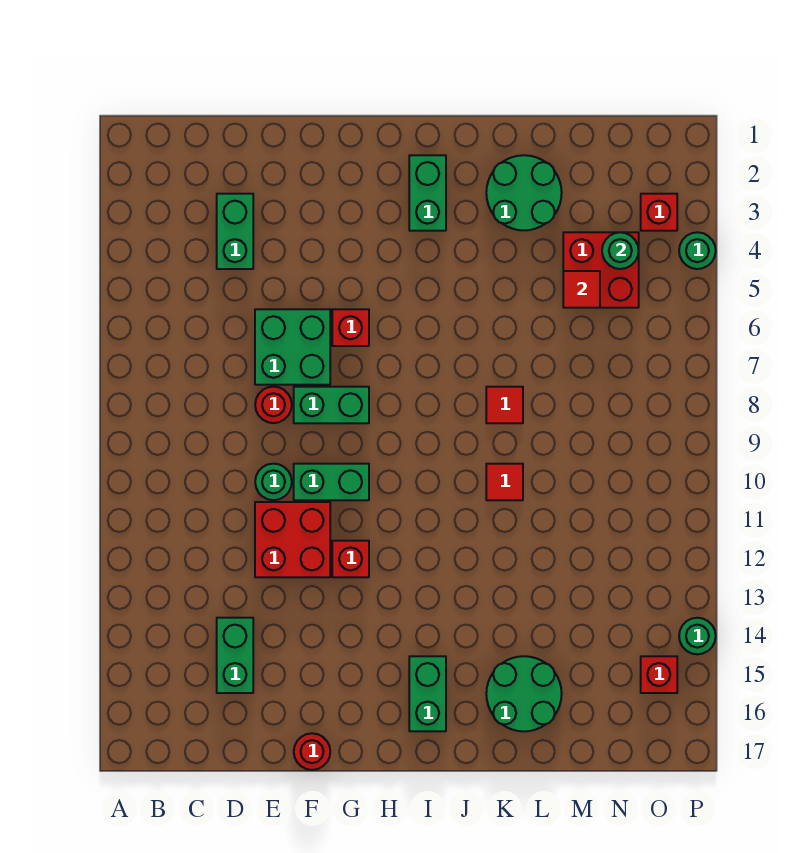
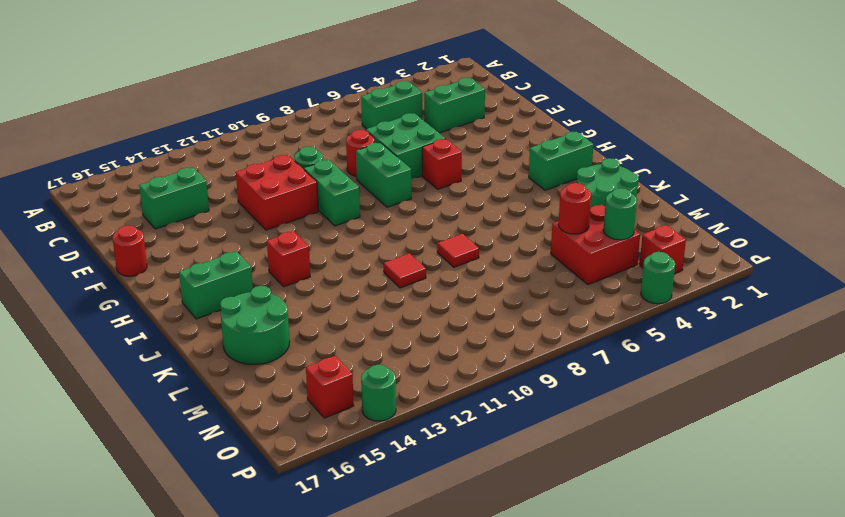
none -> green 1x2 brick [361,81,422,129]
red 1x1 brick [332,541,369,577] -> red 1x1 brick moved to [267,231,310,287]
red 1x1 tile [563,271,600,308] -> red 1x1 round brick [559,183,591,234]

